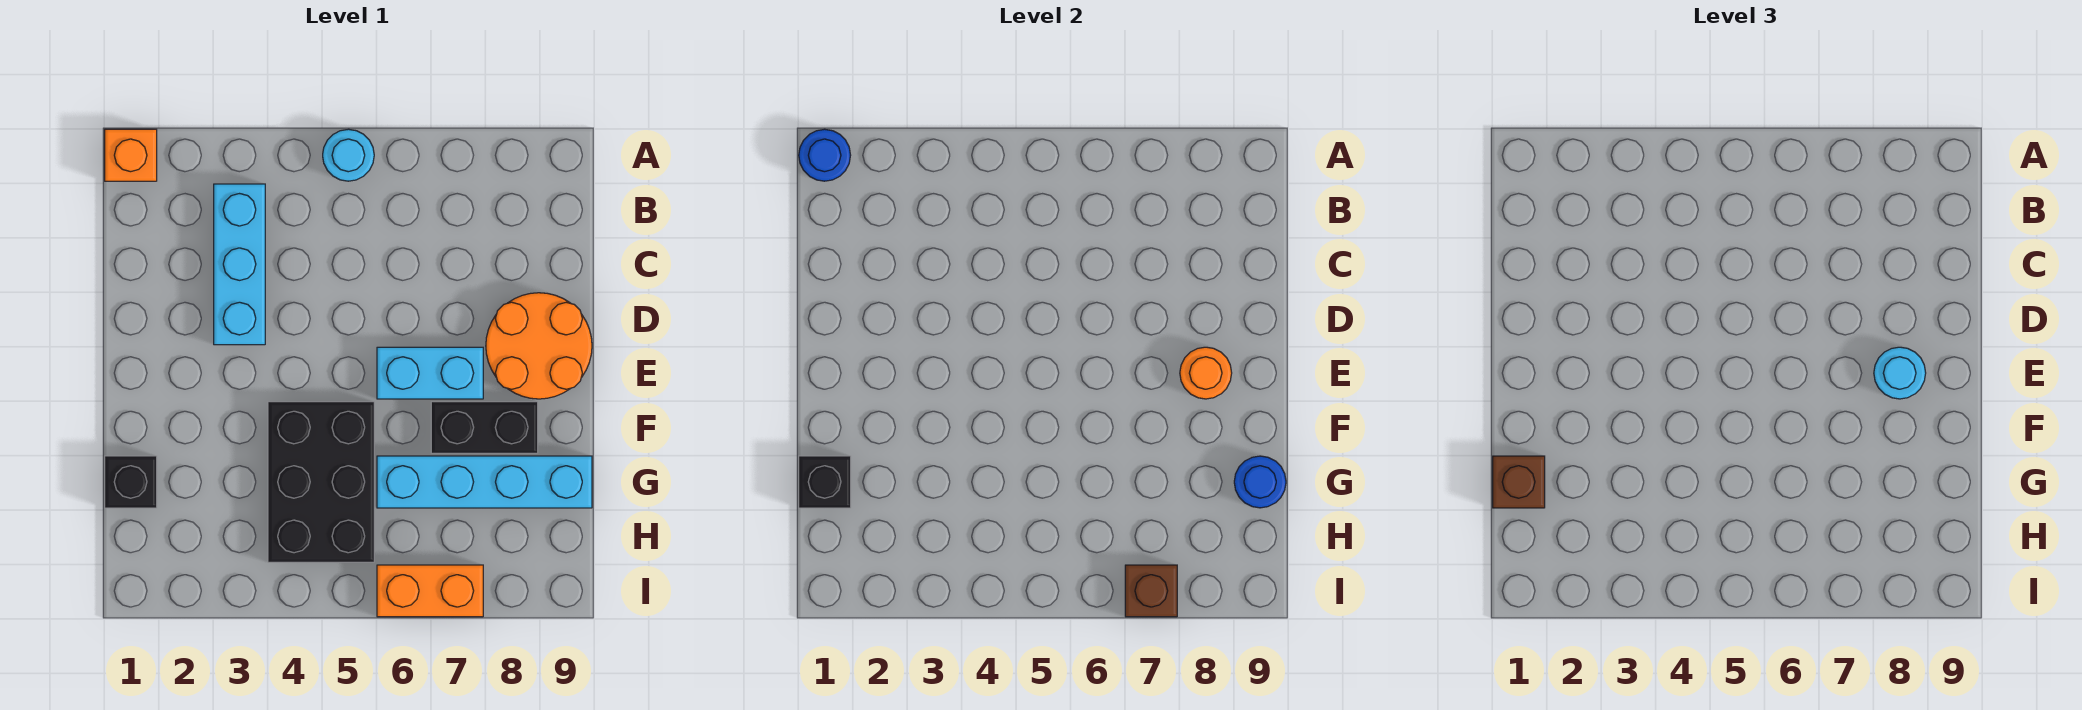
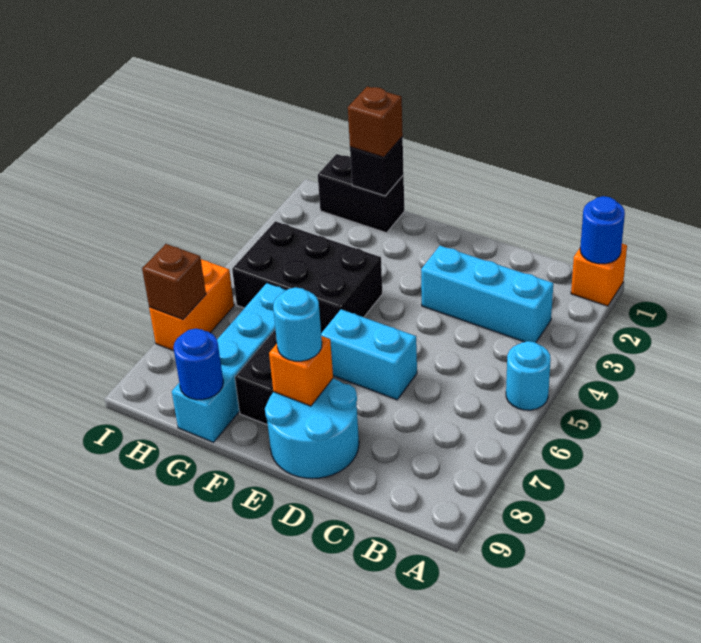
orange 2x2 round brick [486,293,592,399] -> cyan 2x2 round brick [265,379,359,479]
cyan 1x2 brick [377,347,483,399] -> cyan 1x2 brick turned to [321,309,417,400]
orange 1x1 round brick [1180,347,1232,399] -> orange 1x1 brick [269,336,333,406]
black 1x1 brick [105,456,157,508] -> black 1x2 brick [318,154,404,233]

